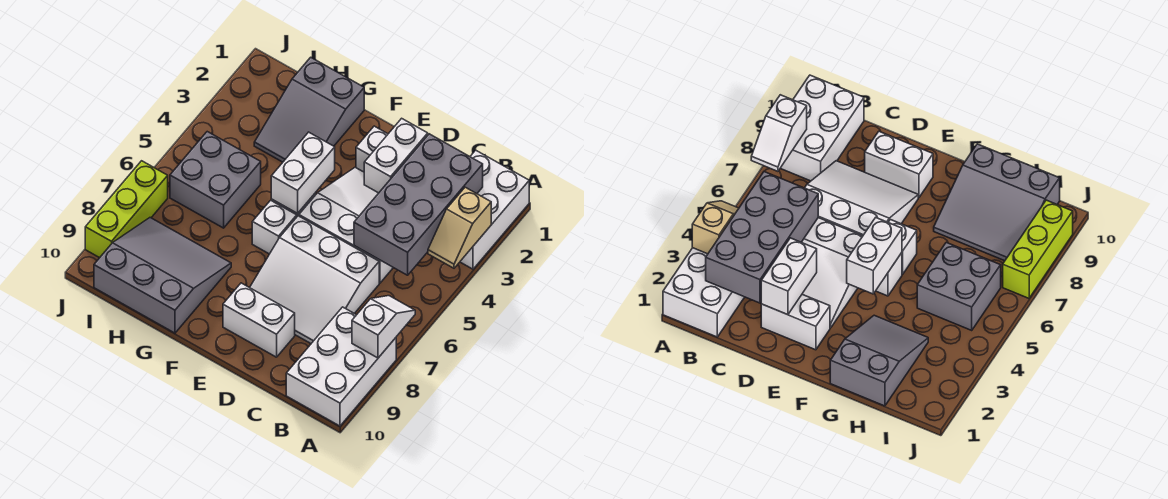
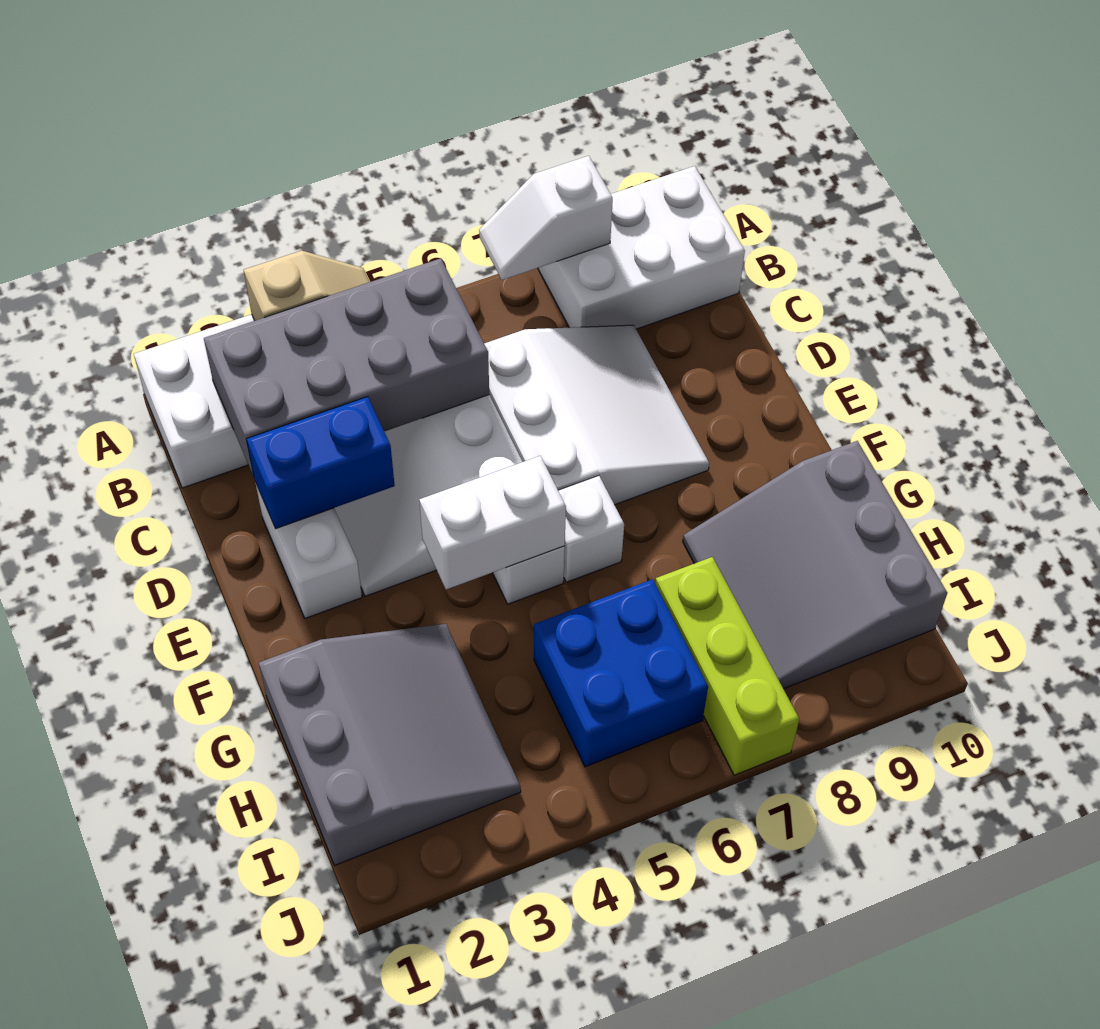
white 1x2 brick [364,118,428,193] -> blue 1x2 brick [247,397,395,529]
white 1x2 brick [223,283,295,357] -> none
grey 2x3 slope [254,57,364,162] -> grey 3x3 slope [259,624,521,865]
grey 2x2 brick [170,132,261,228] -> blue 2x2 brick [534,579,708,767]
lime 1x3 brick [85,161,168,258] -> lime 1x3 brick turned to [655,557,799,775]

